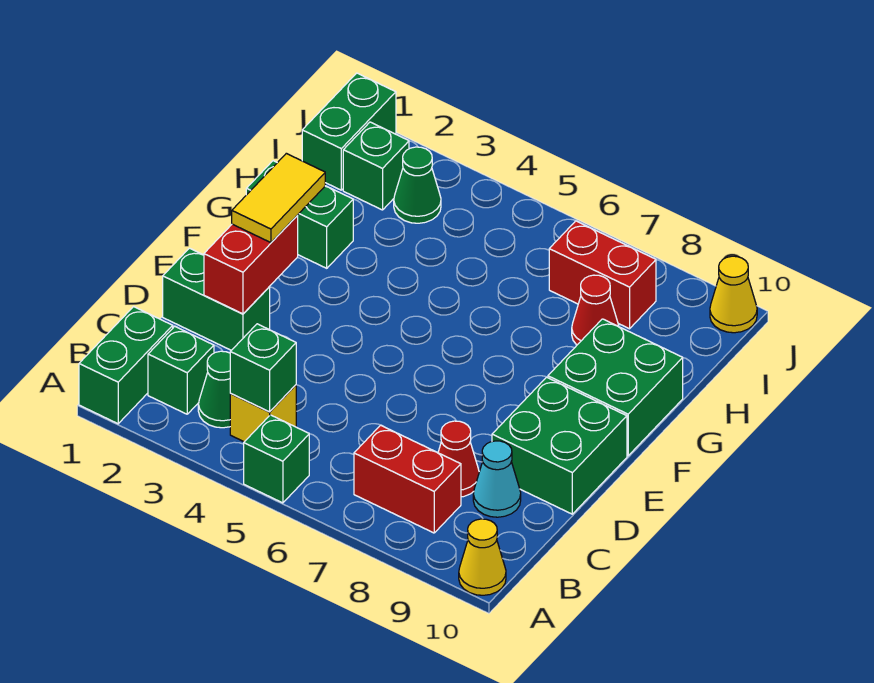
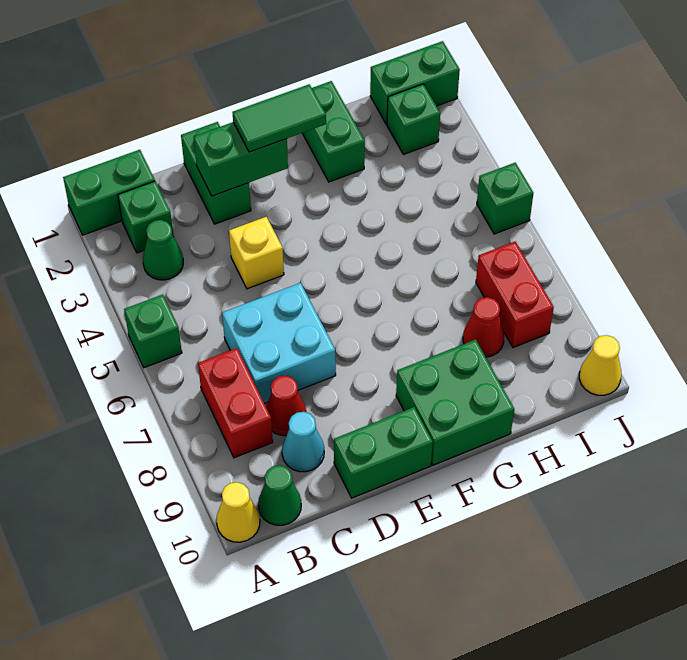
yellow 1x1 brick [230,385,296,442] -> yellow 1x1 brick moved to [229,217,284,289]
green 1x1 brick [230,324,296,412] -> green 1x1 brick moved to [477,163,533,234]
none -> cyan 2x2 brick [222,283,336,404]
red 1x2 brick [204,216,298,314] -> green 1x2 brick [194,122,288,196]
green 2x2 brick [492,377,627,514] -> green 1x2 brick [334,407,433,498]
yellow 1x2 tile [232,153,325,243] -> green 1x2 tile [233,84,326,152]
green 1x1 cone [394,147,441,223] -> green 1x1 cone moved to [258,465,301,525]

